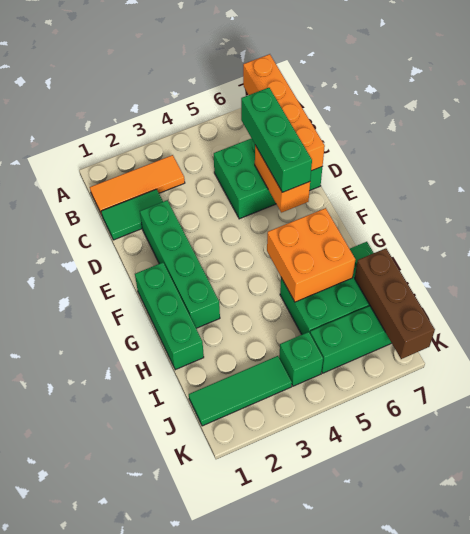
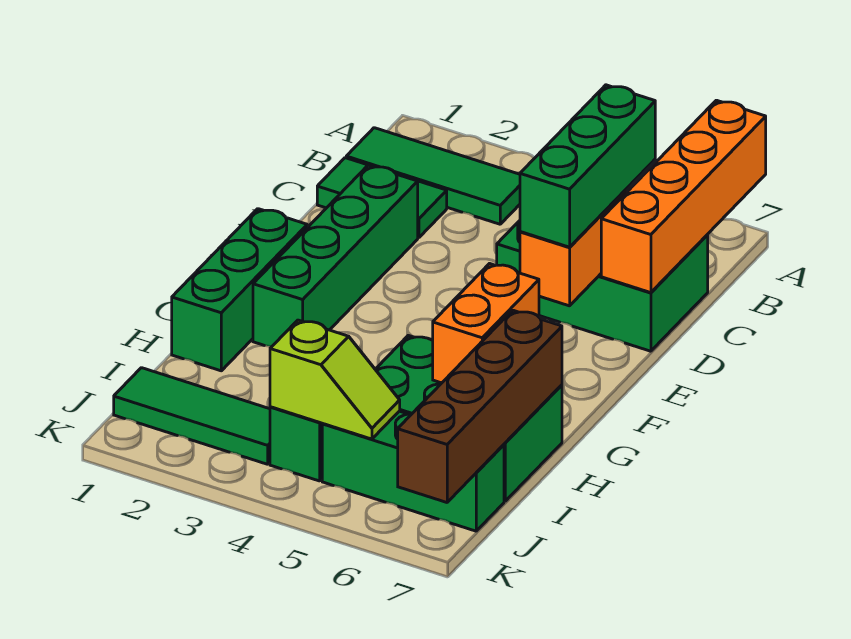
orange 1x3 tile [90,155,185,215] -> green 1x3 tile [346,128,520,224]
orange 2x2 brick [267,208,355,302] -> orange 1x2 brick [433,264,539,383]
brown 1x3 brick [355,248,435,359] -> brown 1x4 brick [398,310,562,502]
none -> lime 1x2 slope [270,320,400,439]

